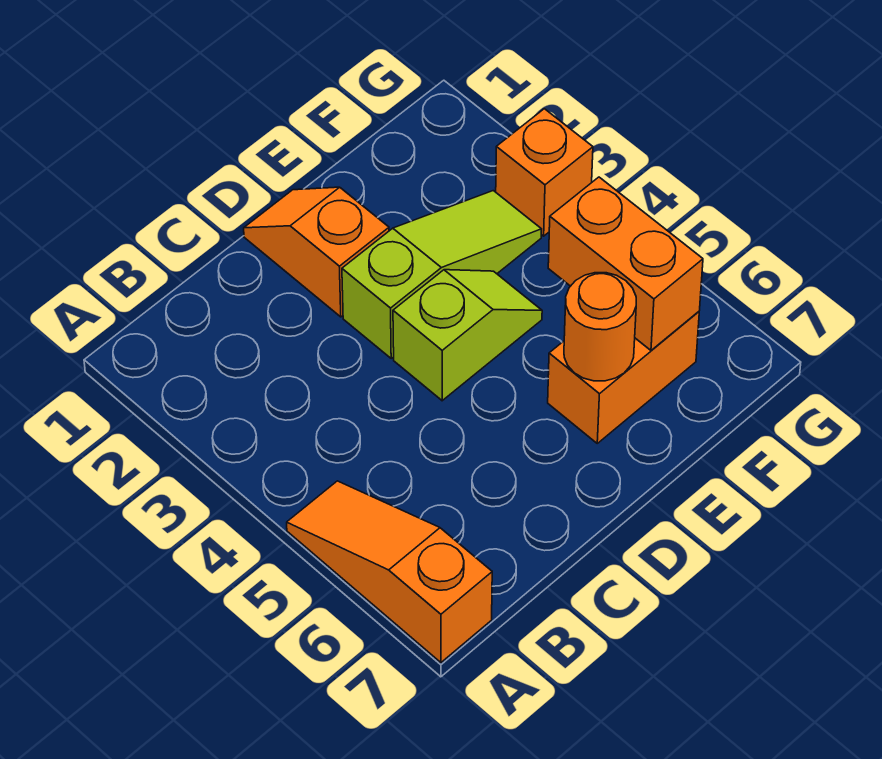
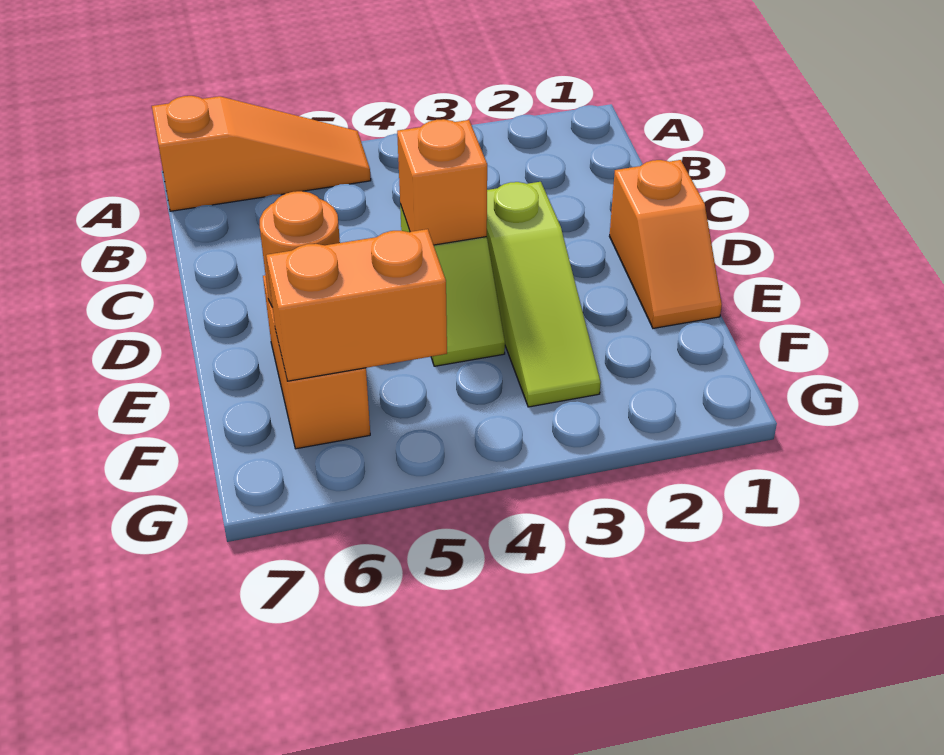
orange 1x2 slope [244,187,389,317] -> orange 1x2 slope turned to [609,160,722,328]
orange 1x1 brick [496,109,593,236] -> orange 1x1 brick moved to [397,119,487,245]

